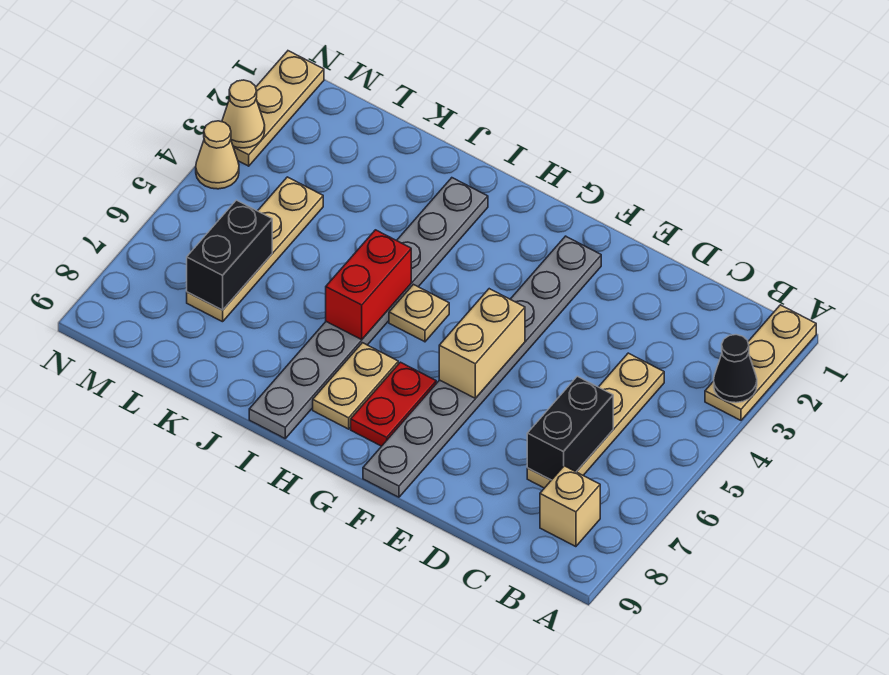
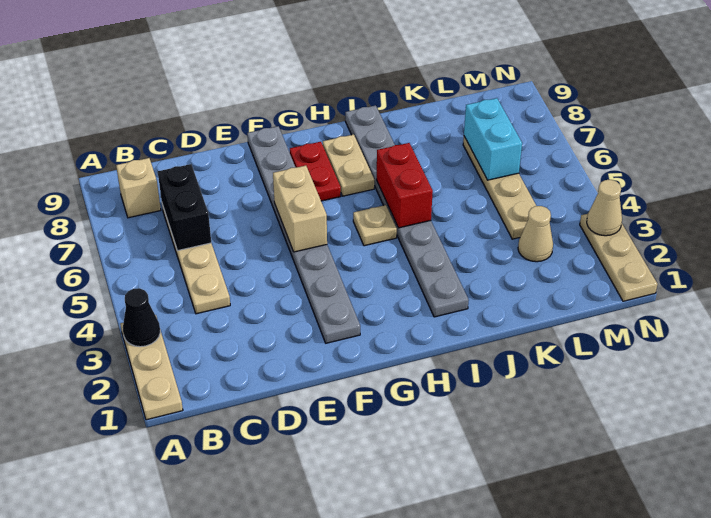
black 1x2 brick [187,200,272,310] -> cyan 1x2 brick [464,98,522,180]
tan 1x1 cone [196,121,239,189] -> tan 1x1 cone moved to [518,206,553,262]

